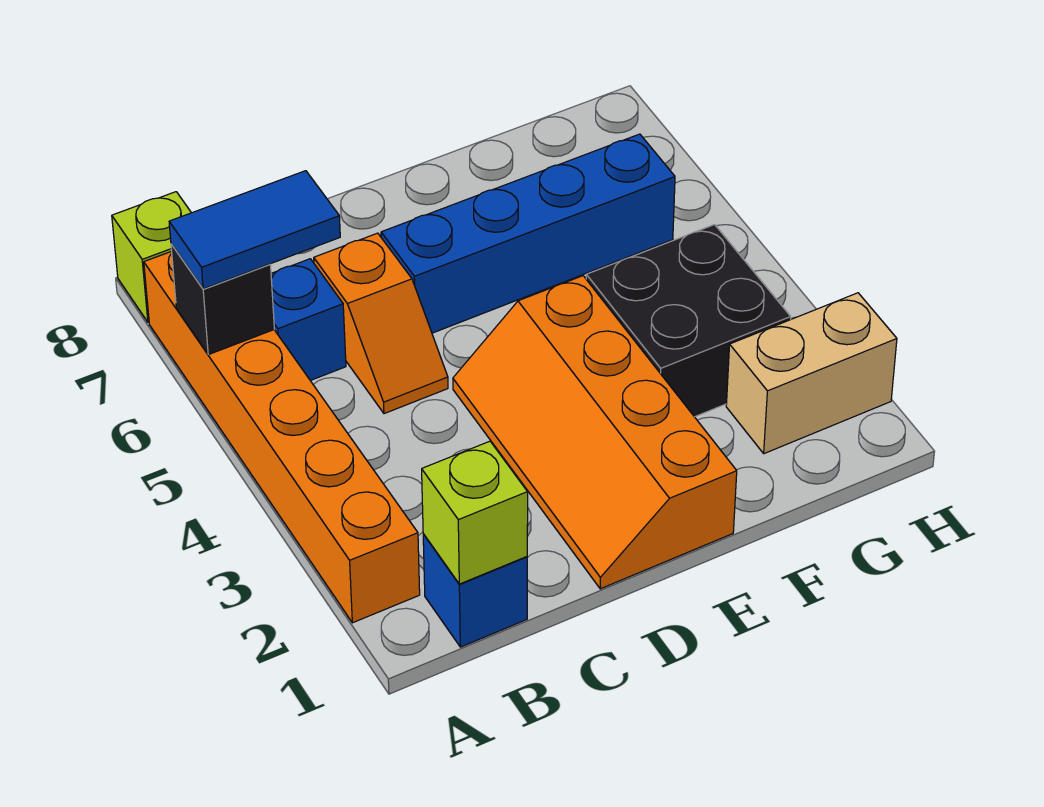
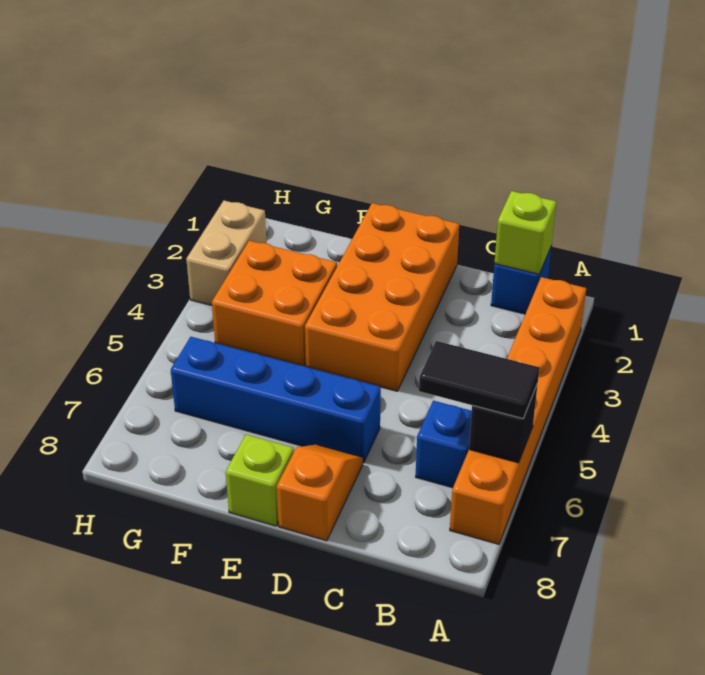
blue 1x2 tile [169,171,340,289] -> black 1x2 tile [419,341,539,418]
lime 1x1 brick [112,192,191,322] -> lime 1x1 brick moved to [226,435,294,526]
orange 1x2 slope [314,233,448,414] -> orange 1x2 slope moved to [277,445,363,541]
orange 2x4 slope [453,276,737,589] -> orange 2x4 brick [305,203,459,391]
black 2x2 brick [586,225,791,417] -> orange 2x2 brick [212,241,337,366]
tan 1x2 brick [726,293,897,454] -> tan 1x2 brick turned to [186,201,267,306]

